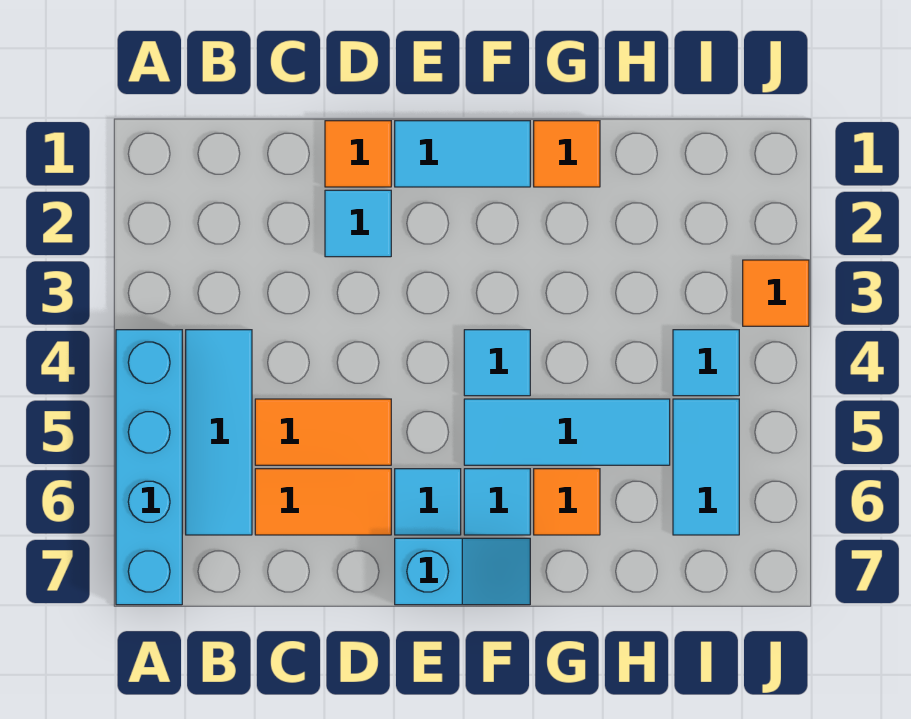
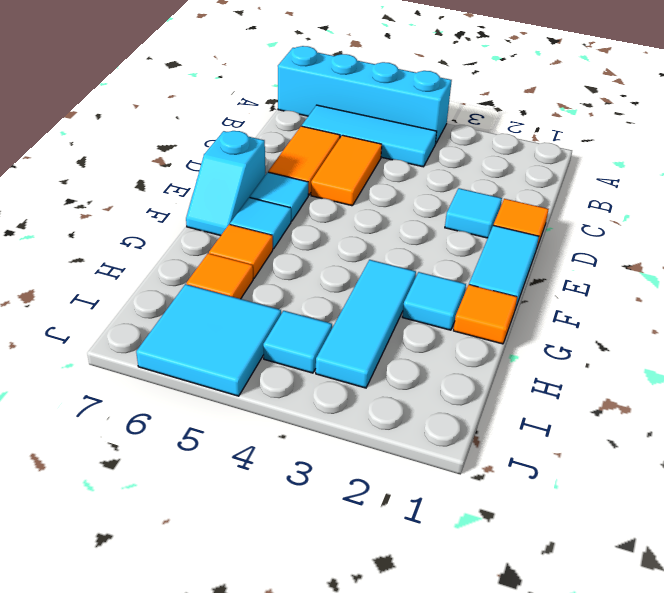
cyan 1x1 tile [464,330,530,396] -> cyan 1x1 tile moved to [403,272,466,330]
cyan 1x3 tile [464,399,670,465] -> cyan 1x3 tile moved to [316,260,416,388]
cyan 1x2 tile [673,399,739,535] -> cyan 2x2 tile [136,284,281,396]
orange 1x1 tile [743,260,809,326] -> orange 1x1 tile moved to [187,253,253,299]

